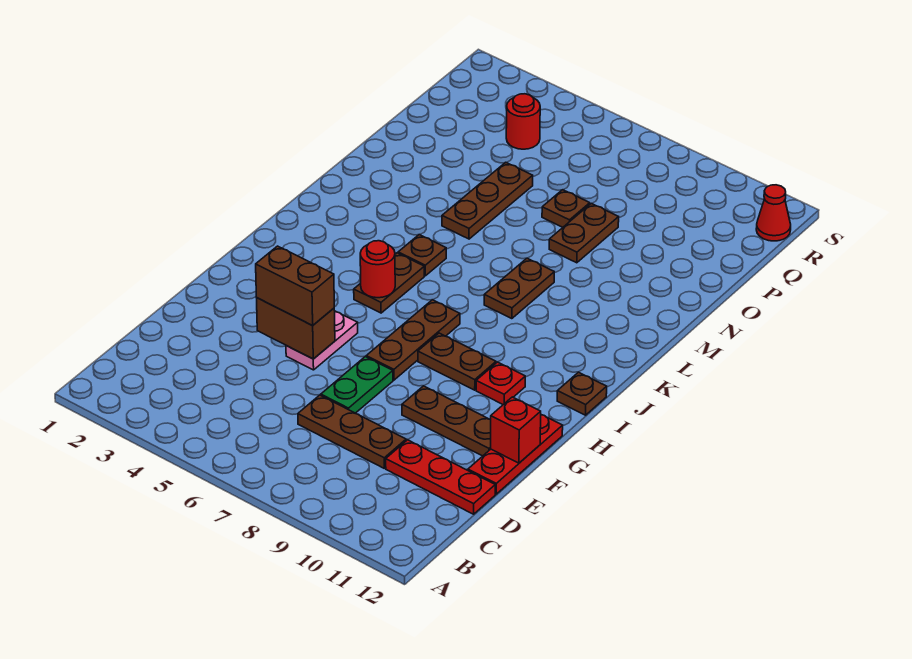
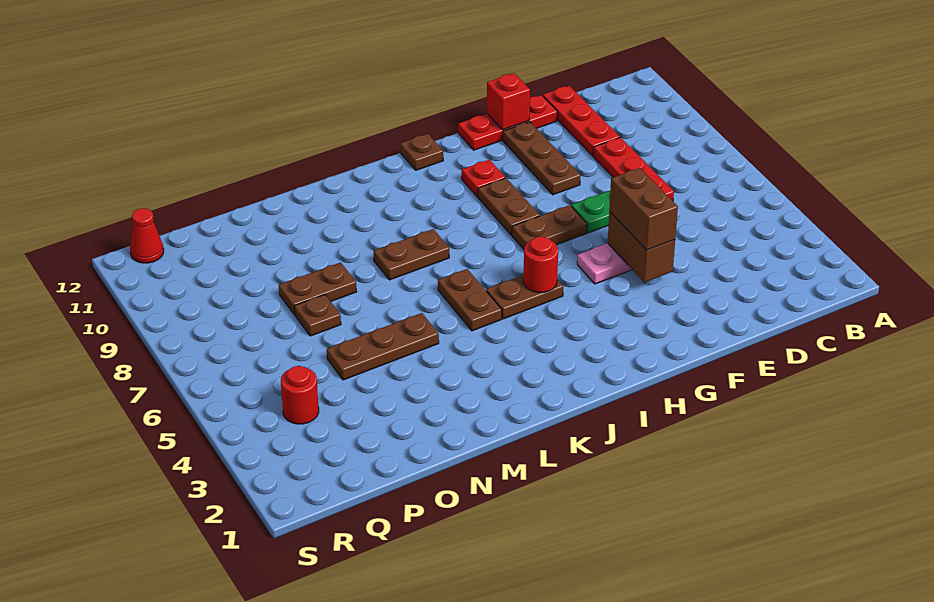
brown 1x3 plate [298,395,406,468] -> red 1x3 plate [593,137,674,201]
brown 1x3 plate [366,300,460,380] -> brown 1x2 plate [512,205,587,249]
brown 1x1 plate [398,235,446,276] -> brown 1x2 plate [438,269,502,331]

